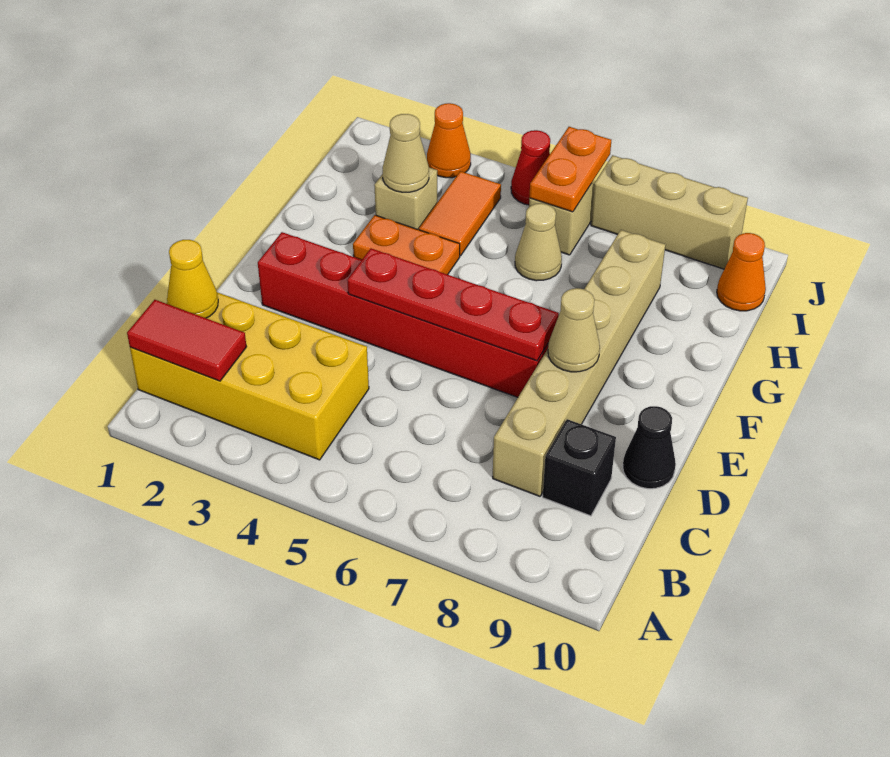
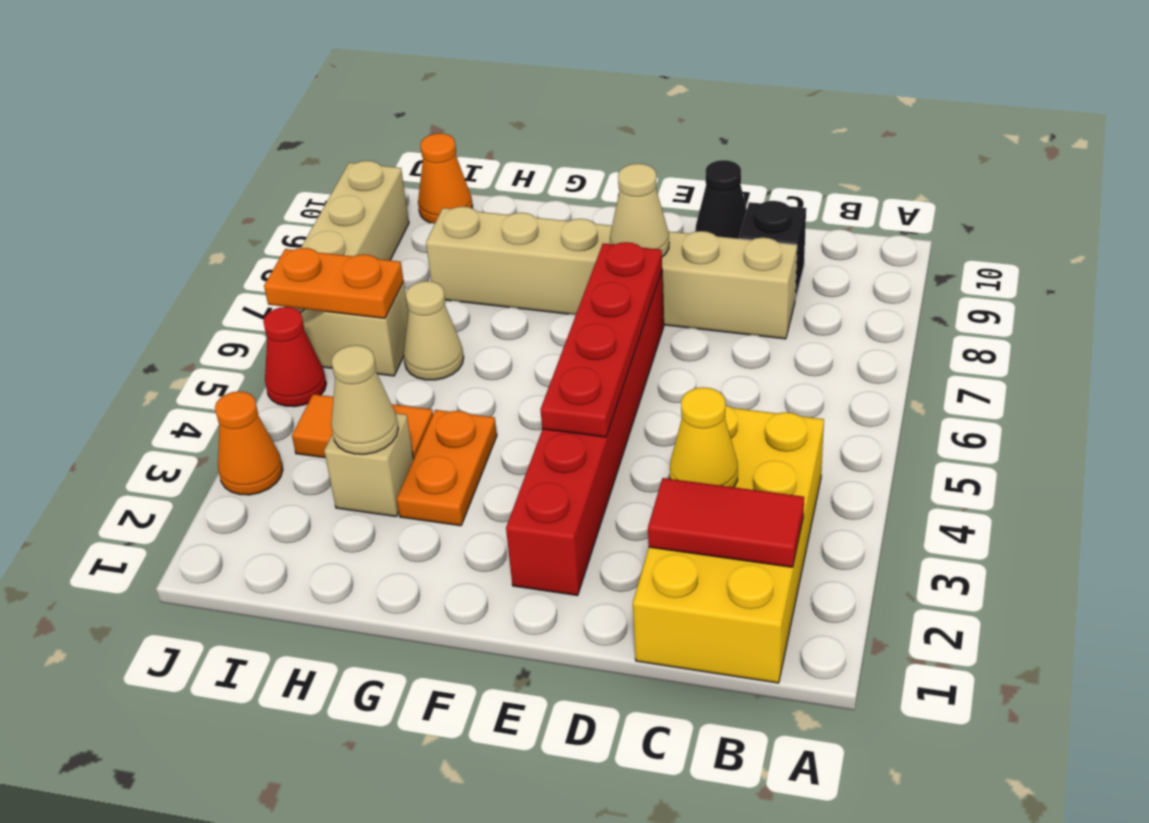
red 1x2 tile [127,300,247,381] -> red 1x2 tile turned to [648,478,804,567]
yellow 1x1 cone [167,240,218,318] -> yellow 1x1 cone moved to [670,387,738,487]

